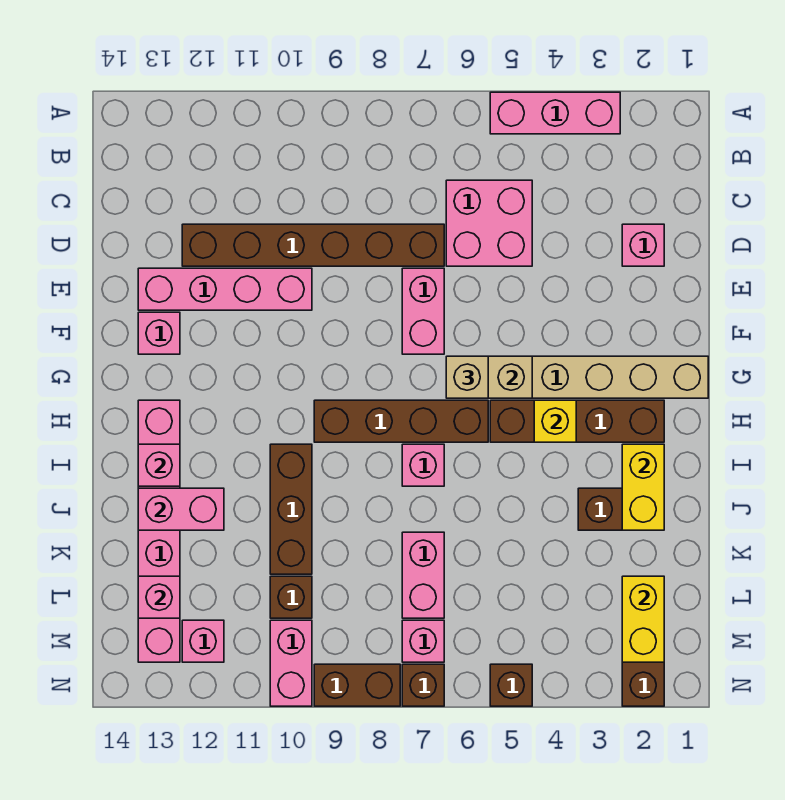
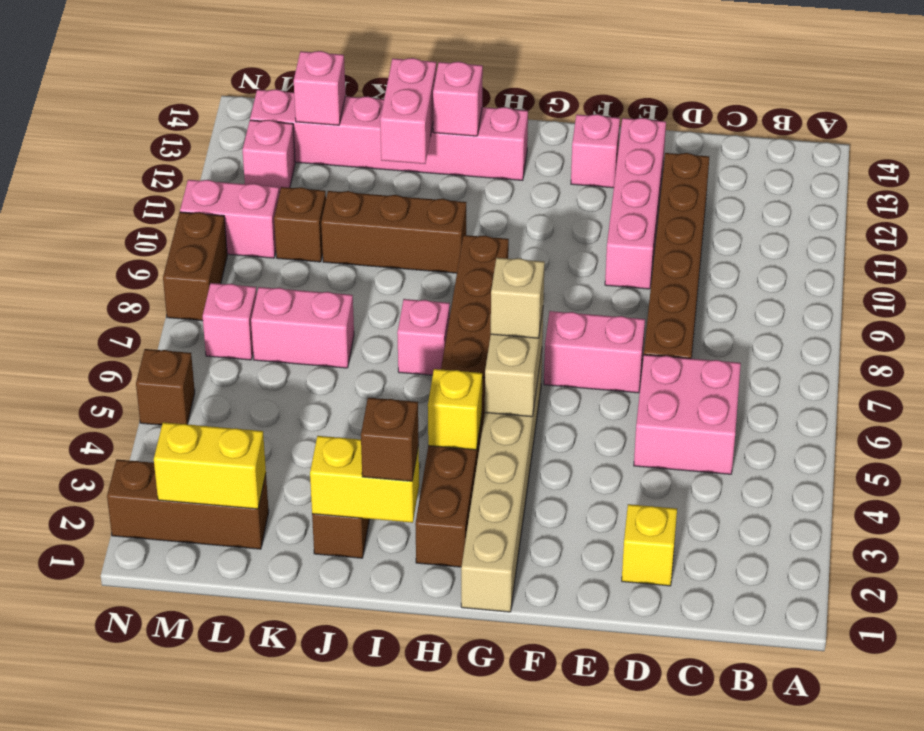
pink 1x3 brick [490,92,620,134] -> none
pink 1x1 brick [622,224,664,266] -> yellow 1x1 brick [622,504,677,586]
brown 1x1 brick [402,664,444,706] -> brown 1x1 brick moved to [361,398,419,481]

